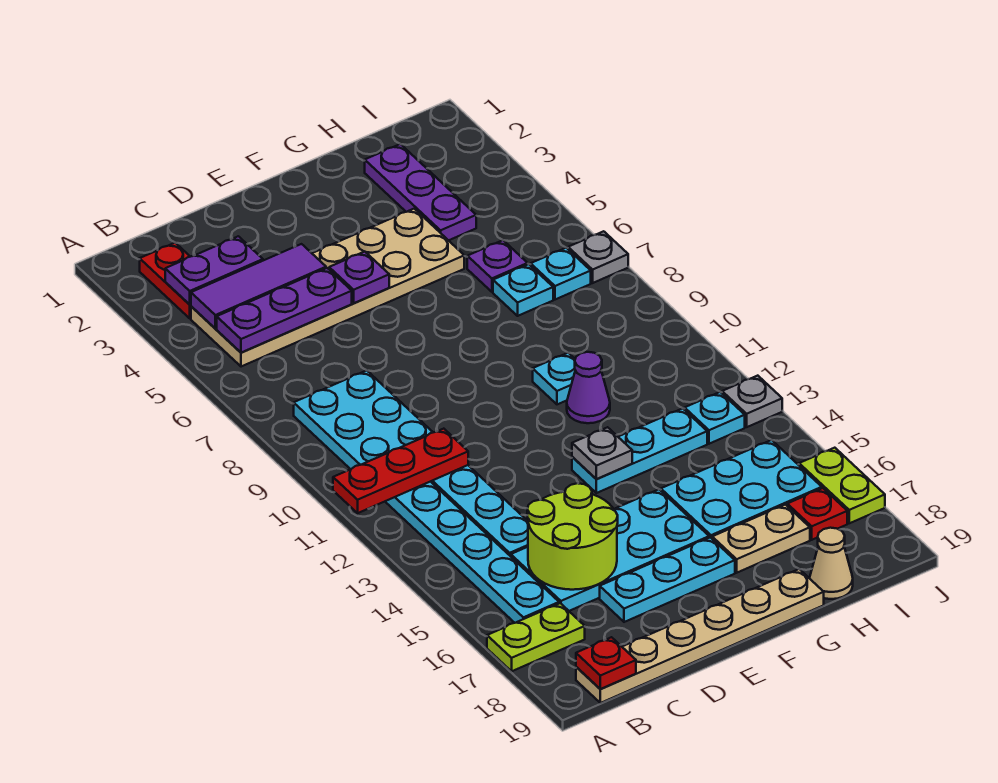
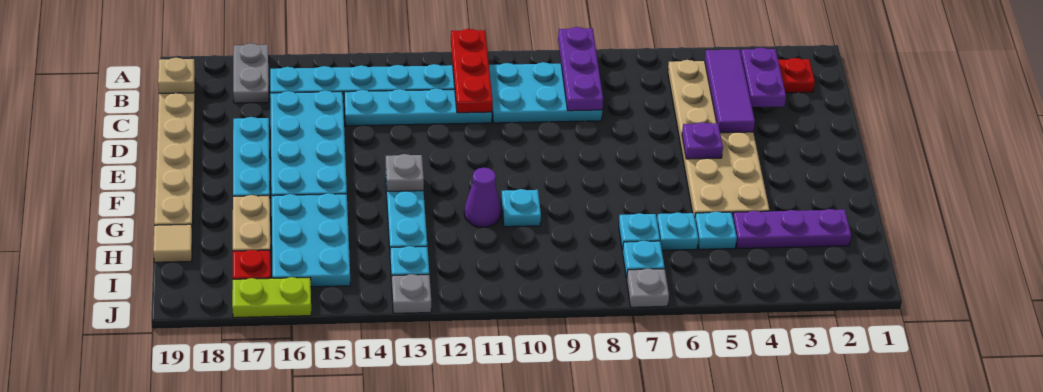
lime 1x2 plate [487,603,585,671] -> grey 1x2 plate [233,43,269,103]
purple 1x3 plate [217,268,352,353] -> purple 1x3 plate moved to [558,27,603,111]
red 1x1 plate [576,637,636,689] -> tan 1x1 plate [158,58,195,93]
lime 2x2 round brick [527,483,618,590] -> none
none -> cyan 1x1 plate [695,212,737,249]
purple 1x1 plate [467,240,528,292] -> cyan 1x1 plate [657,212,698,250]
tan 1x1 cone [810,528,853,599] -> tan 1x1 tile [153,224,192,262]

